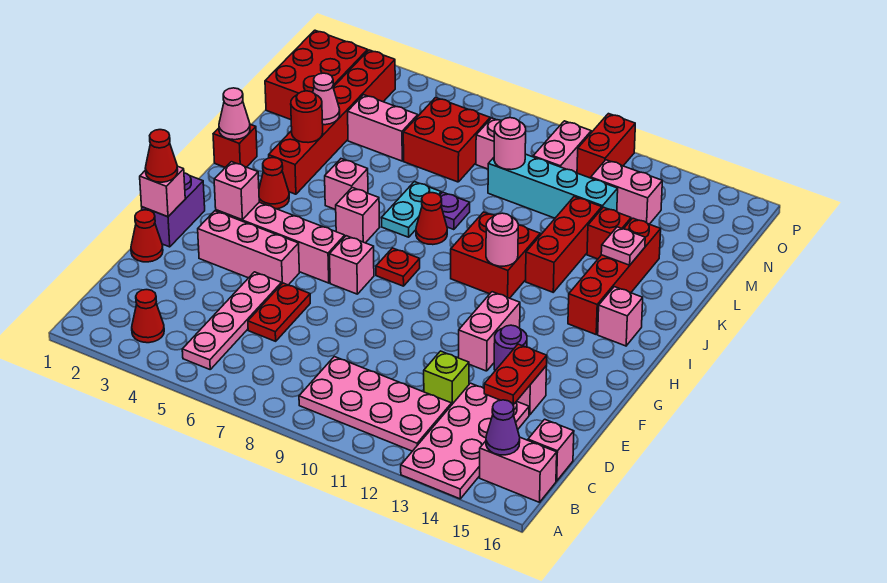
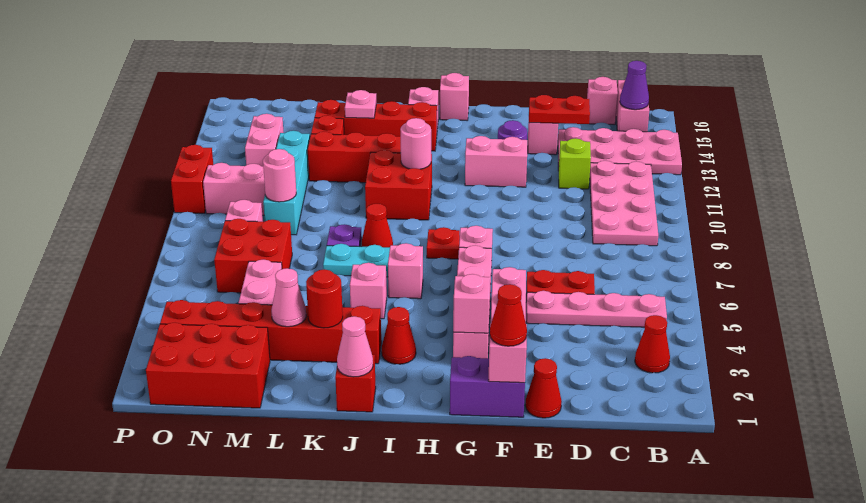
none -> pink 1x1 brick [440,73,469,120]
red 1x2 brick [577,114,635,178] -> red 1x2 brick turned to [171,145,213,213]

